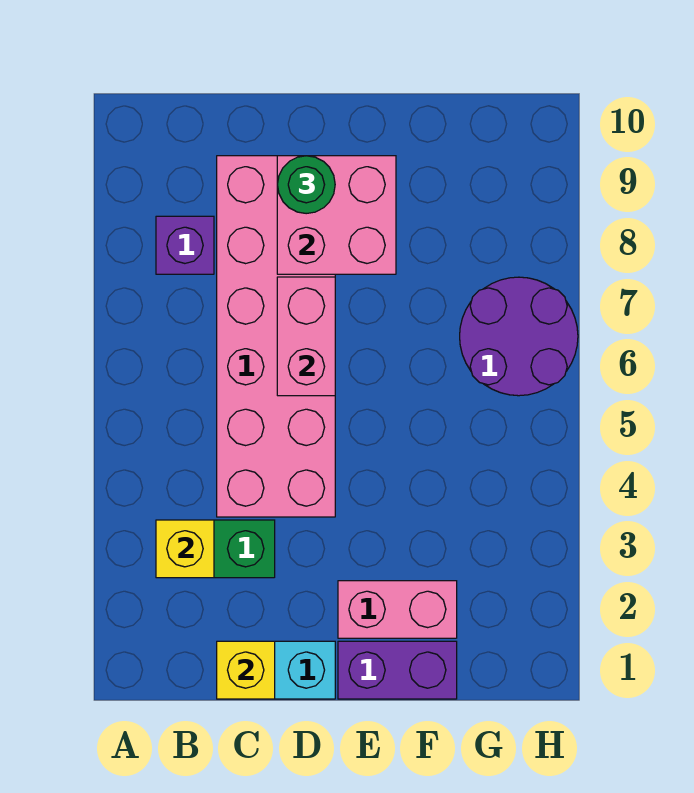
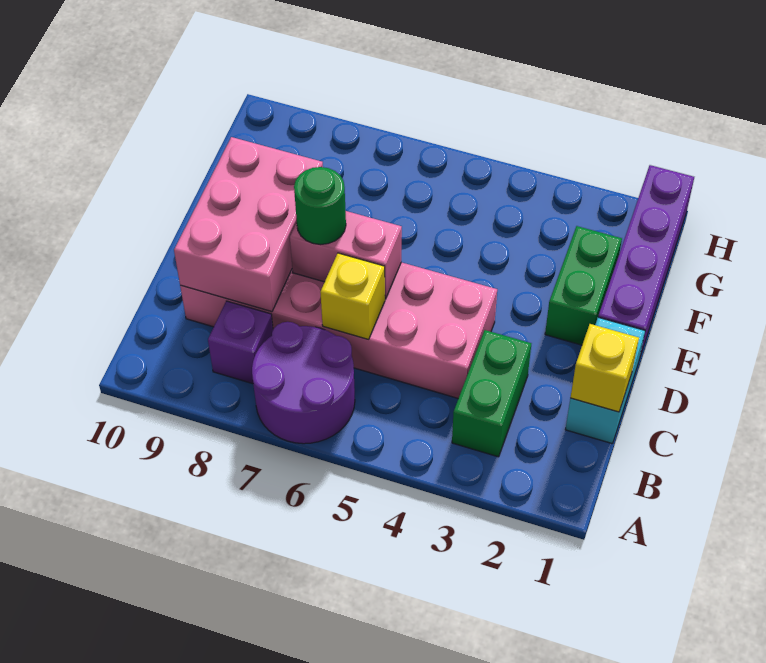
yellow 1x1 brick [156,520,214,578] -> yellow 1x1 brick moved to [320,253,385,339]
pink 2x2 brick [277,156,396,274] -> pink 2x3 brick [174,137,323,312]
green 1x1 round brick [277,156,335,214] -> green 1x1 round brick moved to [294,167,346,244]
purple 1x2 brick [338,641,457,699] -> purple 1x4 brick [598,165,694,359]
pink 1x2 brick [338,581,457,638] -> green 1x2 brick [545,226,622,345]
purple 2x2 round brick [460,277,578,396] -> purple 2x2 round brick moved to [252,322,355,444]

